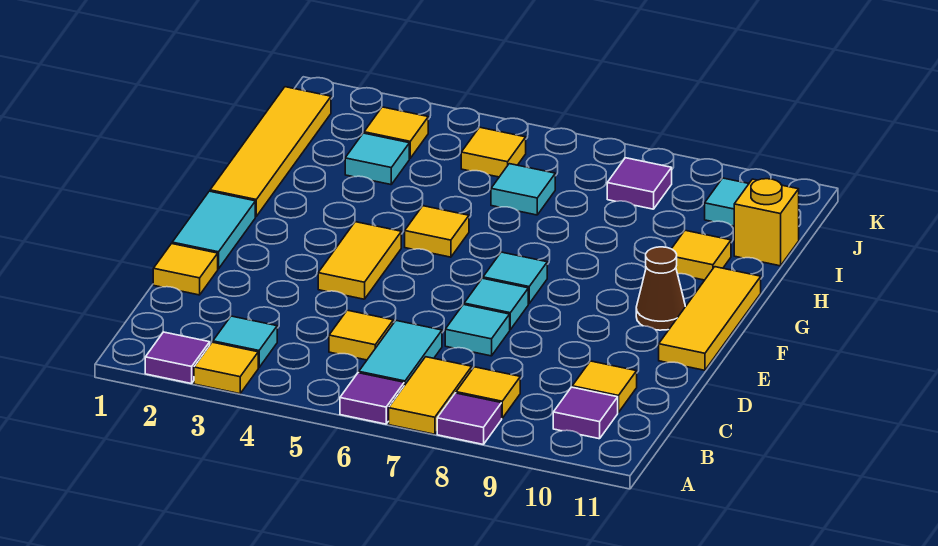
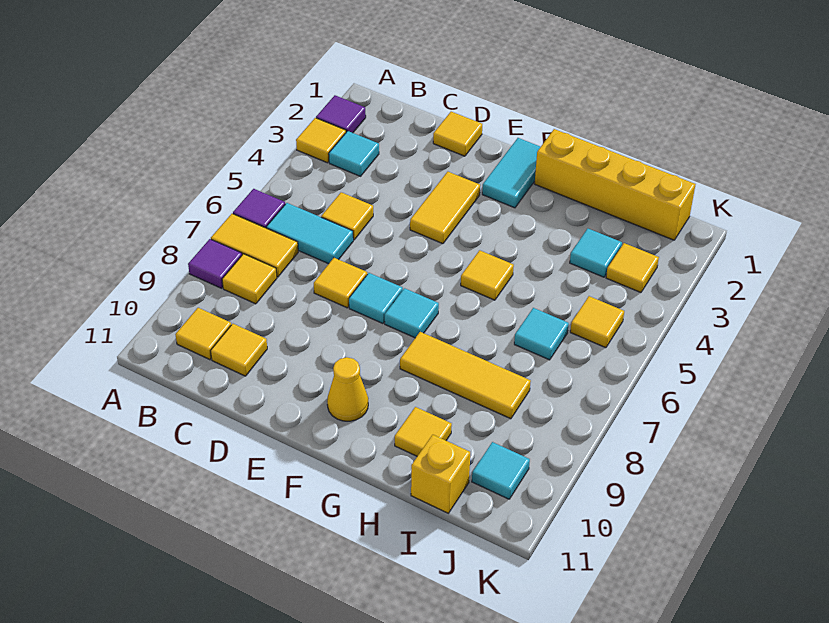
purple 1x1 tile [553,387,618,439] -> yellow 1x1 tile [175,308,231,360]
cyan 1x1 tile [445,305,510,356] -> yellow 1x1 tile [314,258,367,308]
cyan 1x2 tile [172,191,255,269] -> cyan 1x2 tile turned to [482,138,540,208]
yellow 1x2 tile [318,222,401,299] -> yellow 1x2 tile turned to [410,172,480,244]
yellow 1x3 tile [659,267,761,370] -> yellow 1x3 tile moved to [400,332,531,419]
brown 1x1 cone [636,247,685,330] -> yellow 1x1 cone [327,357,368,421]
yellow 1x4 tile [210,87,331,216] -> yellow 1x4 brick [535,129,696,240]
purple 1x1 tile [607,158,672,209] -> none

